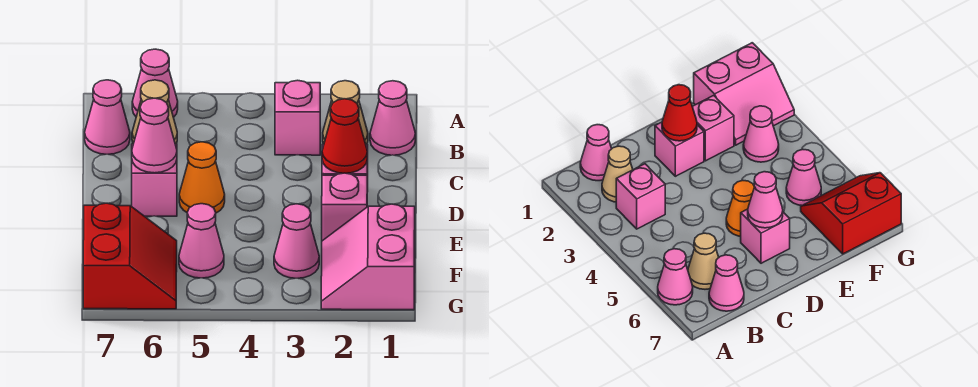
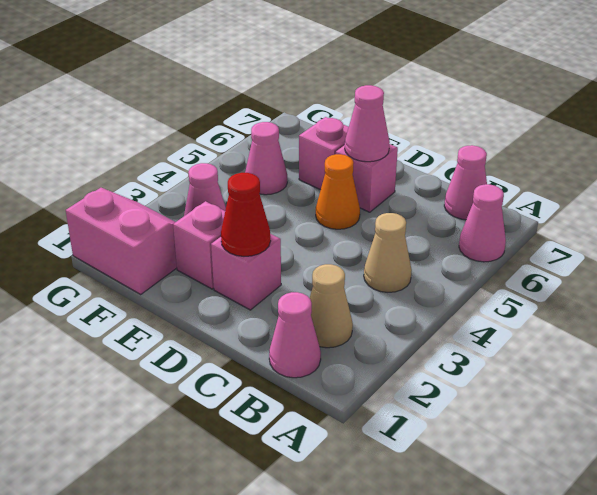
pink 1x1 brick [275,80,320,155] -> pink 1x1 brick moved to [299,117,349,190]
tan 1x1 cone [132,80,177,144] -> tan 1x1 cone moved to [364,213,412,292]
red 2x2 slope [83,203,177,309] -> none

